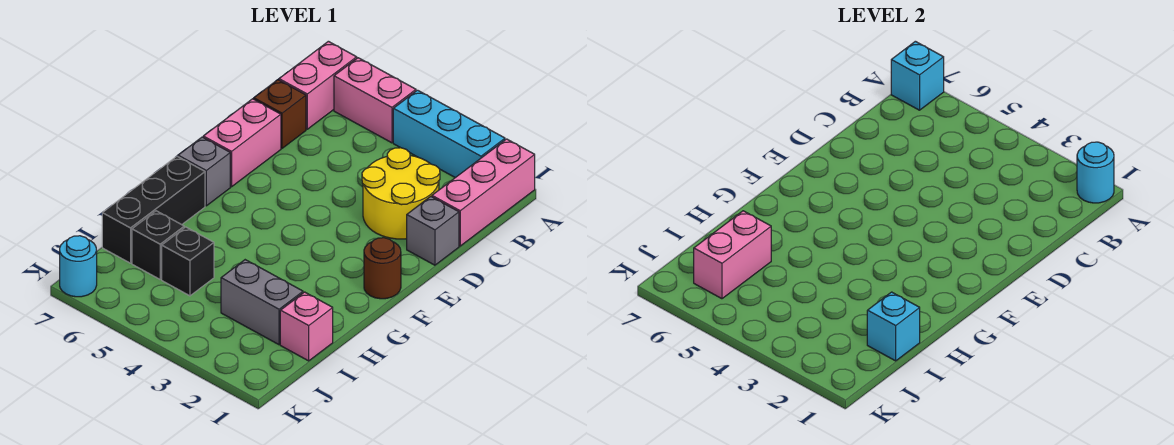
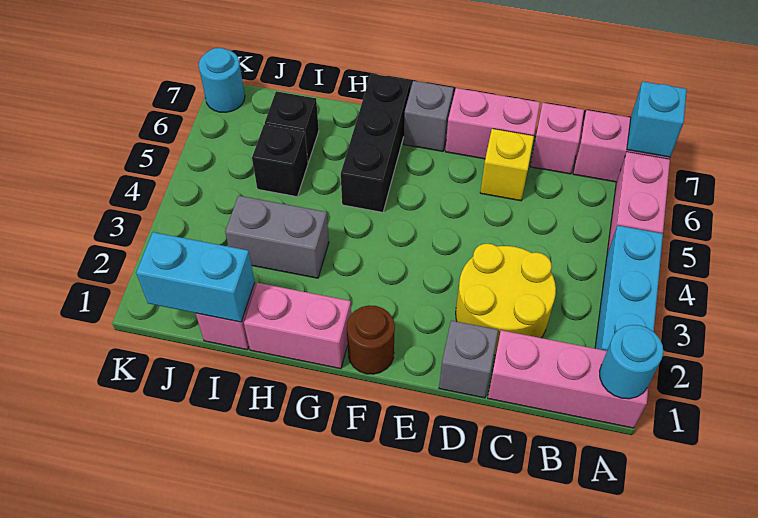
brown 1x1 brick [254,80,306,148] -> pink 1x1 brick [530,103,584,174]
none -> yellow 1x1 brick [480,129,534,201]
black 1x3 brick [102,156,205,263] -> black 1x3 brick turned to [341,74,411,212]
cyan 1x1 brick [867,292,920,361] -> cyan 1x2 brick [136,232,255,322]
grey 1x2 brick [221,260,303,345] -> grey 1x2 brick turned to [225,196,329,278]
pink 1x2 brick [694,211,771,299] -> pink 1x2 brick moved to [244,283,351,369]

